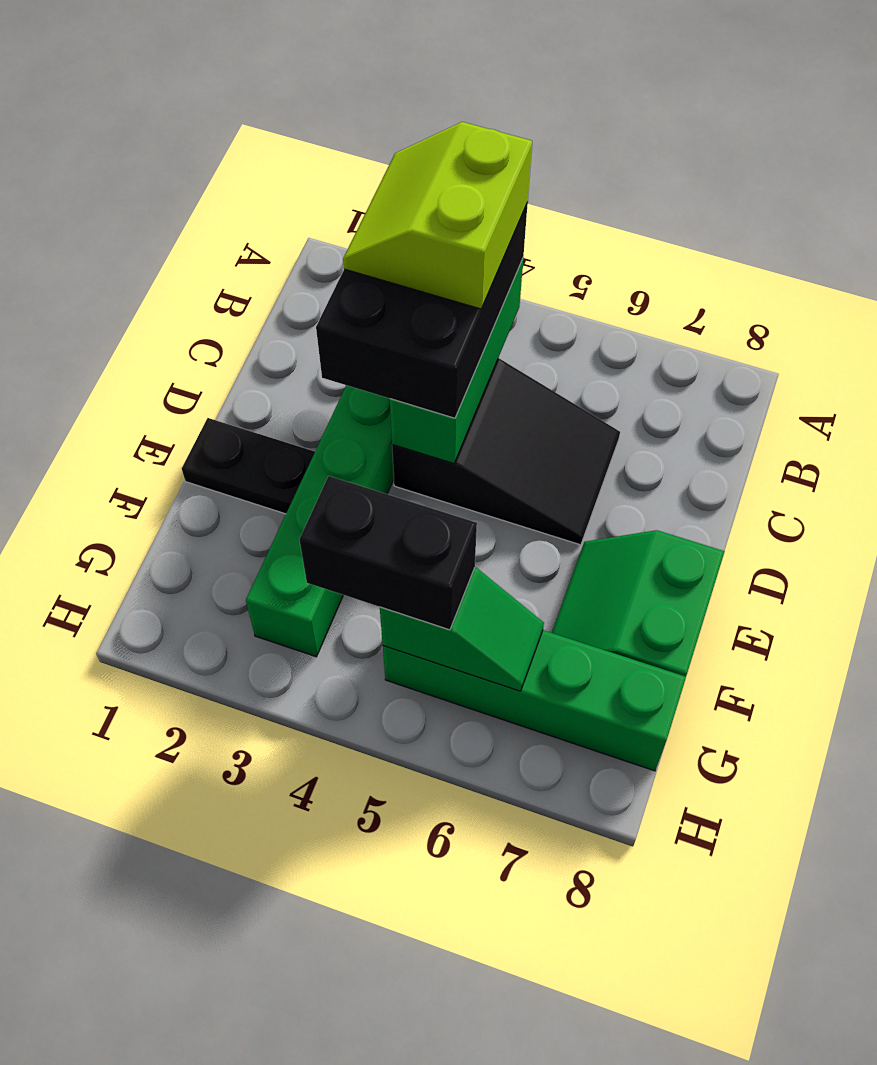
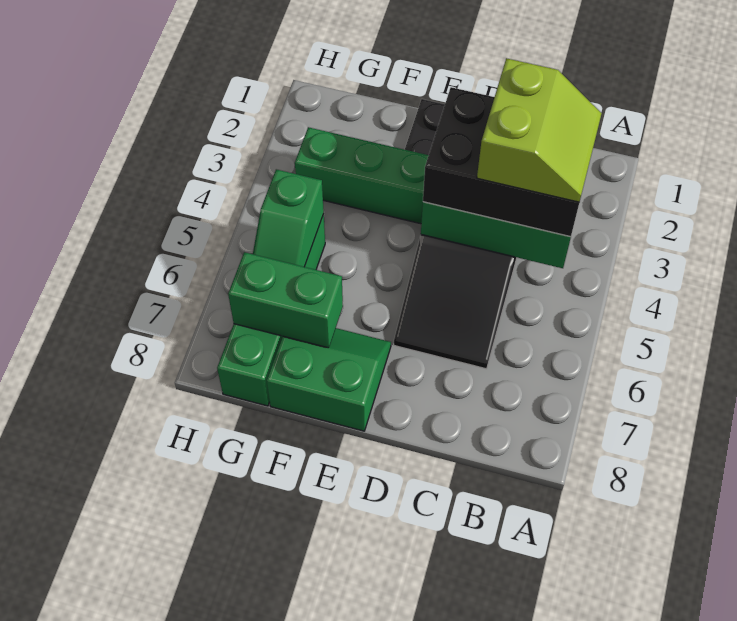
lime 2x2 slope [343,122,532,309] -> lime 2x2 slope turned to [477,58,602,202]
none -> green 1x2 brick [228,252,343,348]
black 1x2 brick [299,476,477,630] -> none

